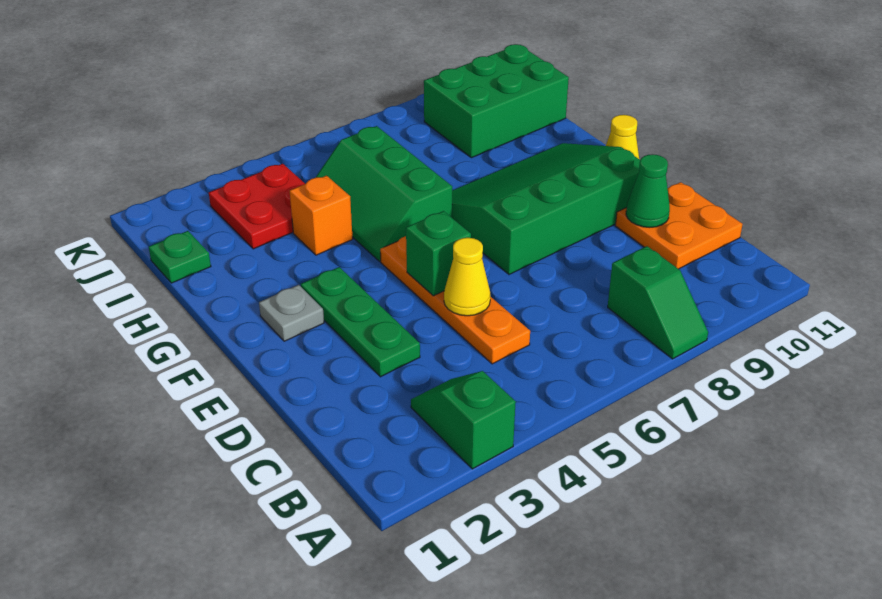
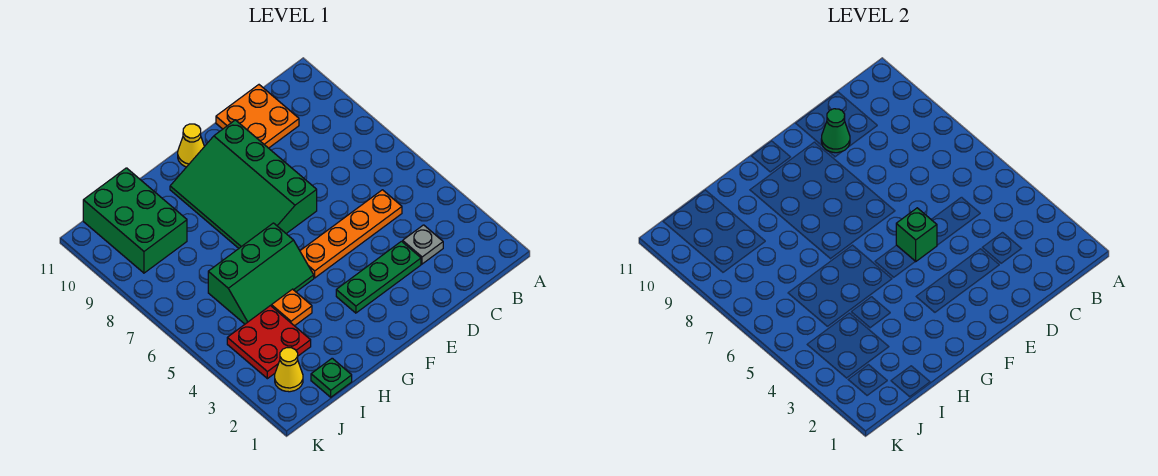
green 1x2 slope [411,371,516,469] -> none
green 1x2 slope [608,246,708,359] -> none
yellow 1x1 cone [444,238,491,316] -> yellow 1x1 cone moved to [275,348,303,392]
grey 1x1 plate [259,285,324,341] -> grey 1x1 plate moved to [403,225,443,264]
orange 1x1 brick [290,176,353,255] -> orange 1x1 plate [272,289,312,326]

